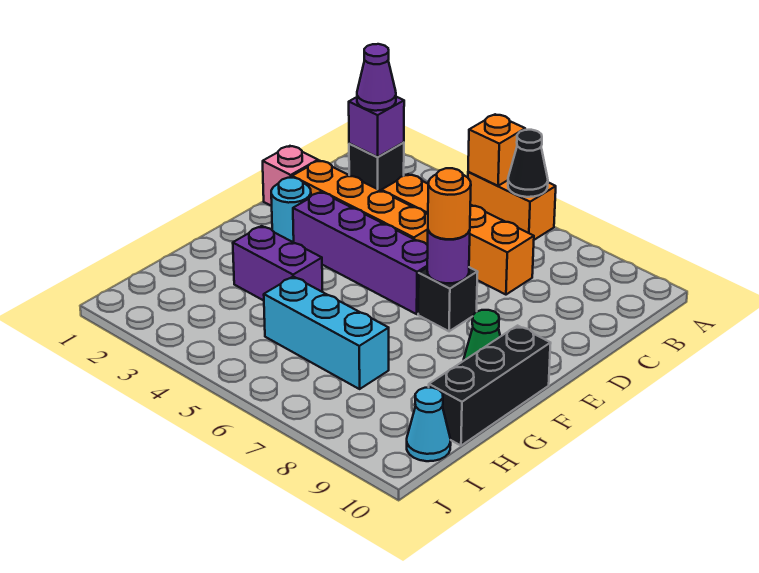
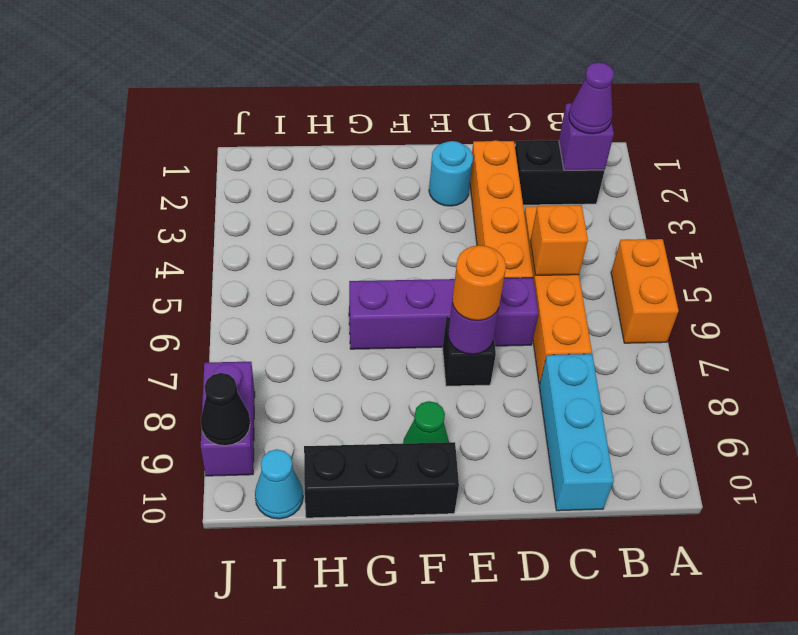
orange 1x1 brick [468,114,525,186] -> orange 1x1 brick moved to [531,205,588,275]
black 1x1 cone [508,130,548,197] -> black 1x1 cone moved to [201,373,250,446]
black 1x1 brick [349,142,404,191] -> black 1x2 brick [515,140,605,205]
pink 1x1 brick [263,146,318,206] -> none
purple 1x4 brick [293,192,428,314] -> purple 1x4 brick turned to [349,278,538,349]
purple 1x2 brick [233,226,322,301] -> purple 1x2 brick moved to [201,362,255,476]
cyan 1x3 brick [264,277,389,389] -> cyan 1x3 brick moved to [539,354,614,511]

